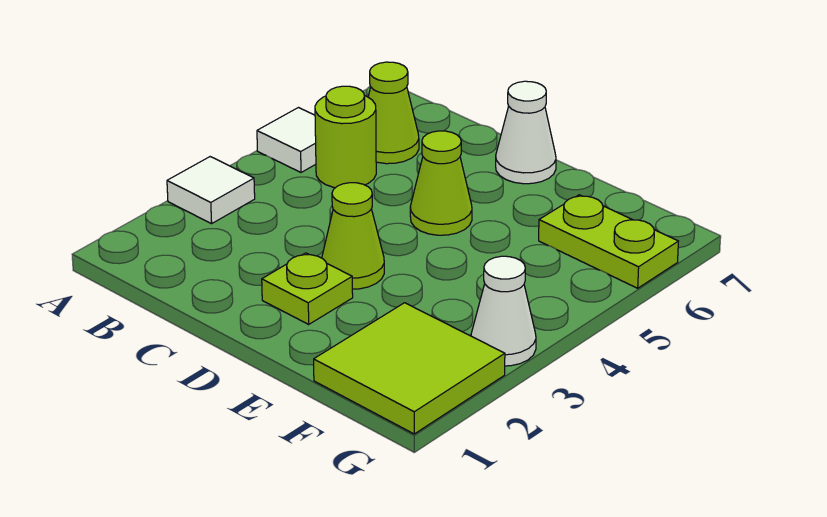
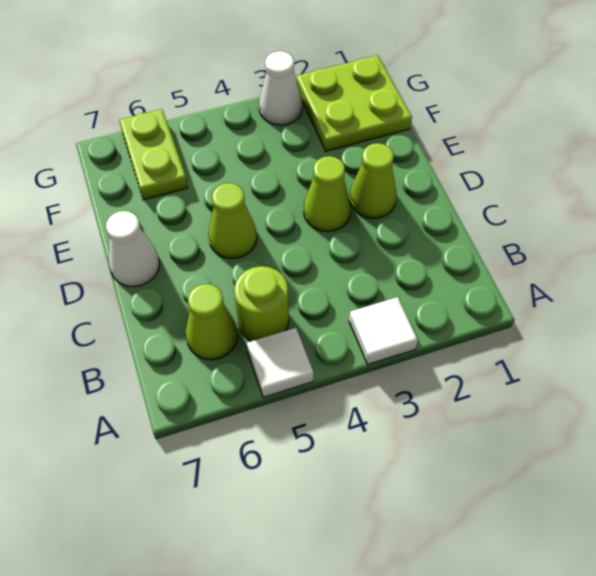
lime 1x1 plate [262,253,353,324] -> lime 1x1 cone [350,143,397,218]
lime 2x2 tile [314,303,505,434] -> lime 2x2 plate [296,56,412,151]

